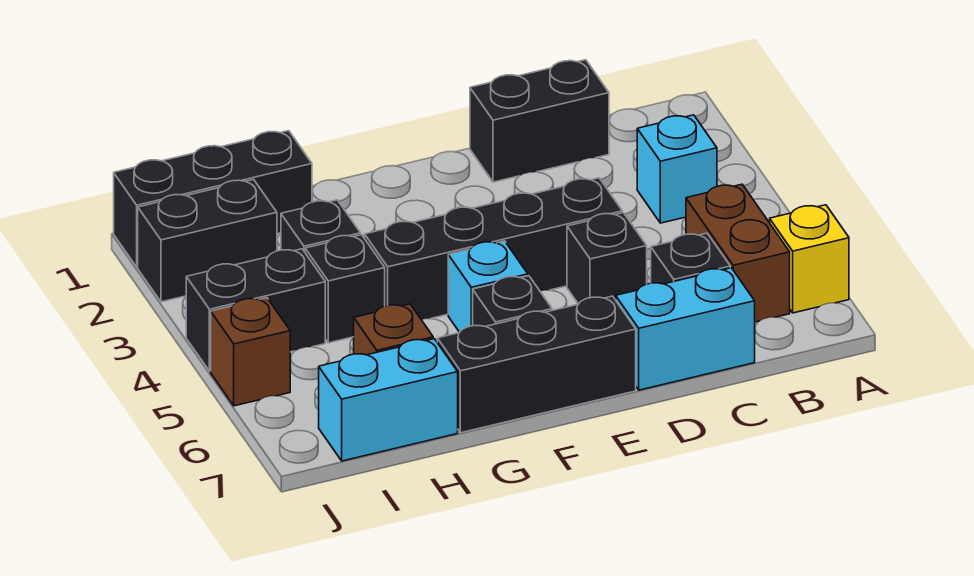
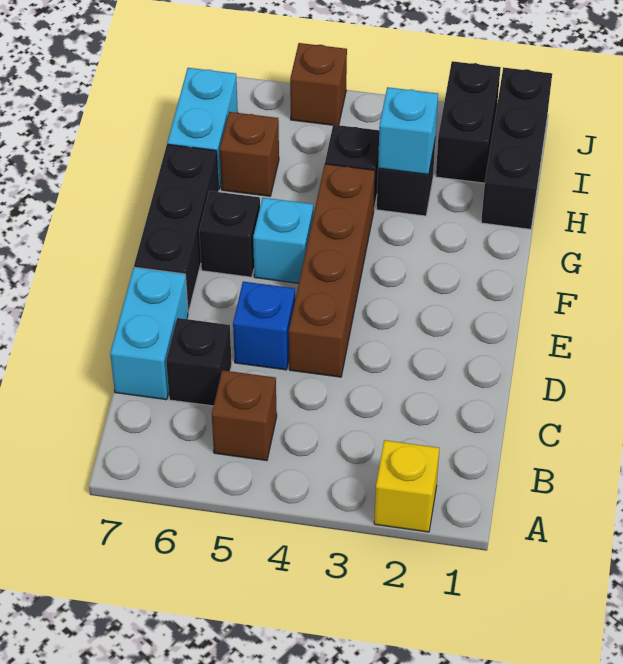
yellow 1x1 brick [770,205,849,313] -> yellow 1x1 brick moved to [374,440,439,532]
cyan 1x1 brick [637,115,717,223] -> cyan 1x1 brick moved to [378,87,438,174]
brown 1x2 brick [686,184,790,322] -> brown 1x1 brick [212,370,277,461]
black 1x2 brick [470,60,609,182] -> none
black 1x4 brick [365,178,622,320] -> brown 1x4 brick [289,164,375,377]
black 1x1 brick [567,213,647,304] -> blue 1x1 brick [233,282,295,370]
black 1x2 brick [186,249,325,371] -> none

